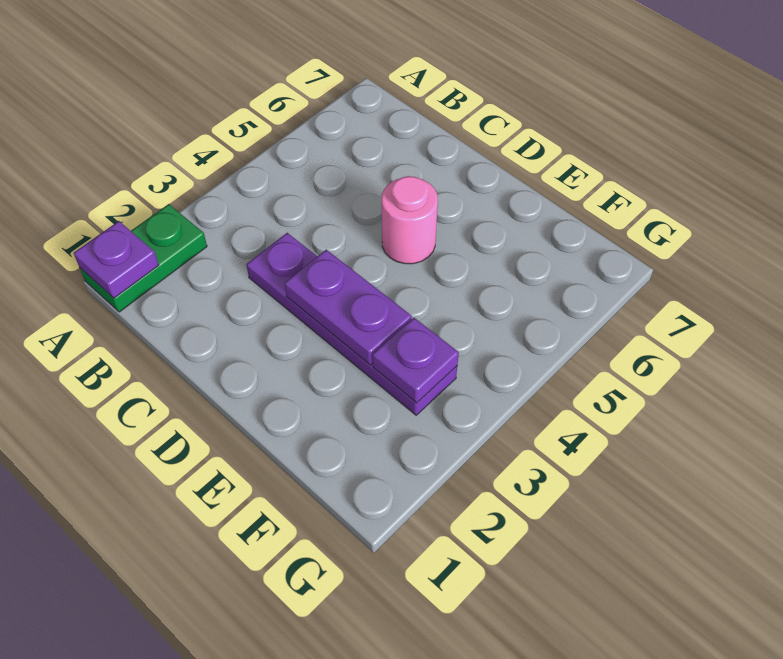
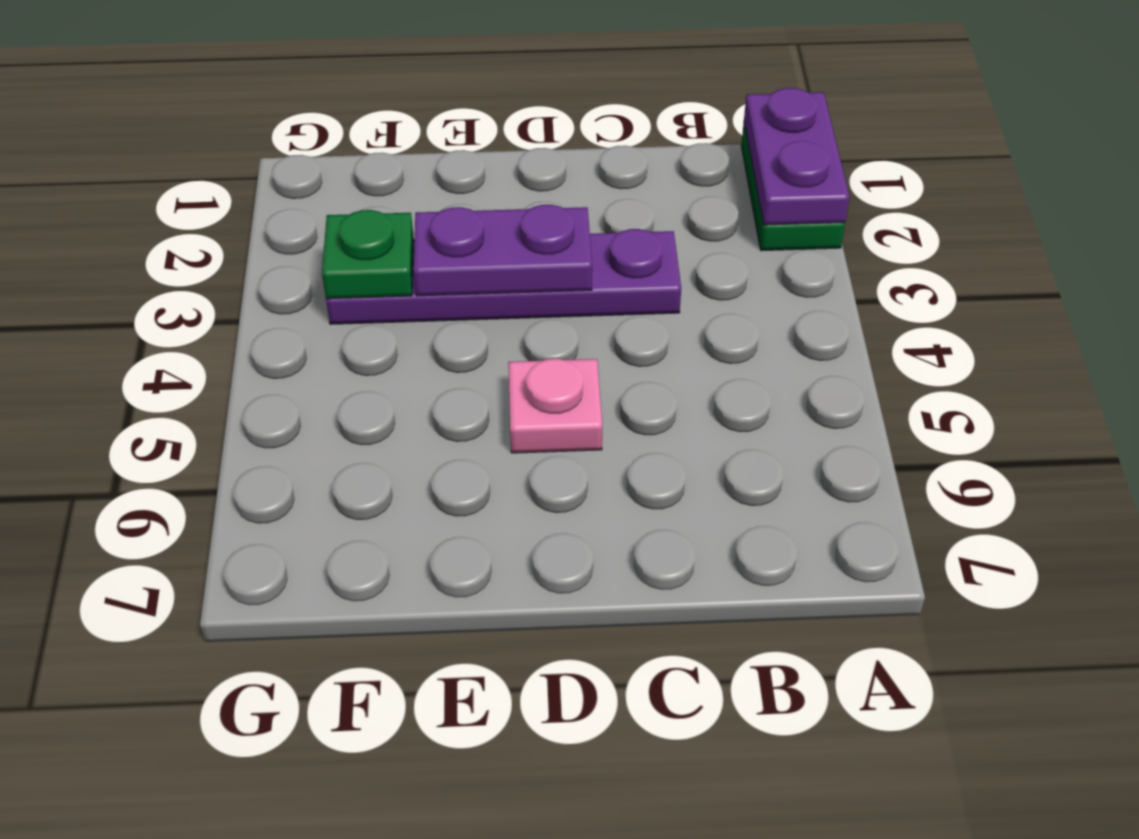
purple 1x1 plate [74,221,159,298] -> purple 1x2 plate [744,88,850,225]
pink 1x1 round brick [382,176,438,264] -> pink 1x1 plate [508,359,602,453]
purple 1x1 plate [372,318,459,403] -> green 1x1 plate [322,210,414,299]

